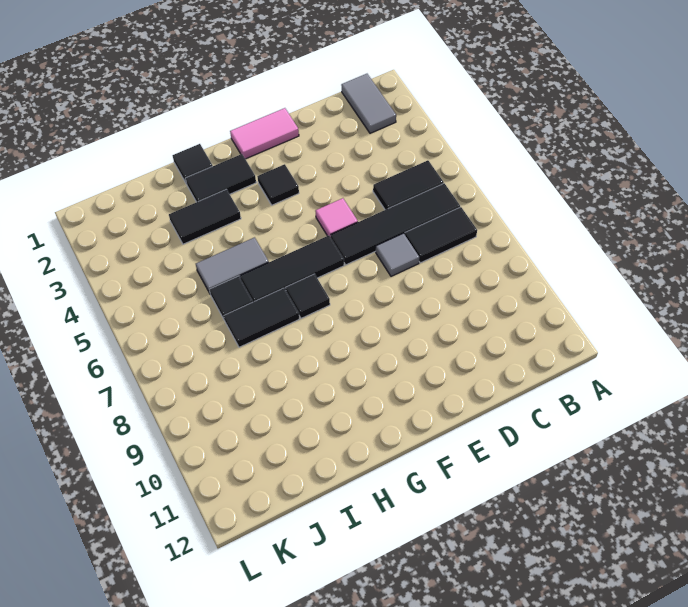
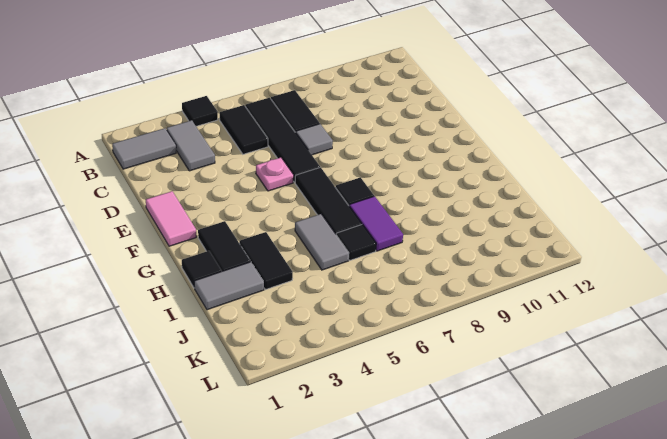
none -> grey 1x2 tile [167,120,215,171]
pink 1x1 tile [315,198,358,237] -> pink 1x1 plate [256,158,294,191]
black 1x1 tile [257,164,299,205] -> black 1x1 tile moved to [182,96,218,126]
black 1x2 tile [224,288,299,347] -> purple 1x2 tile [349,196,403,251]
none -> grey 1x2 tile [194,262,264,310]

